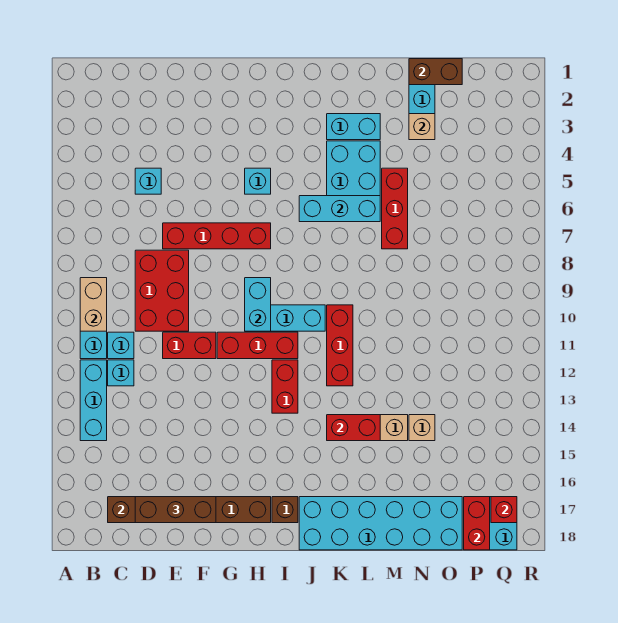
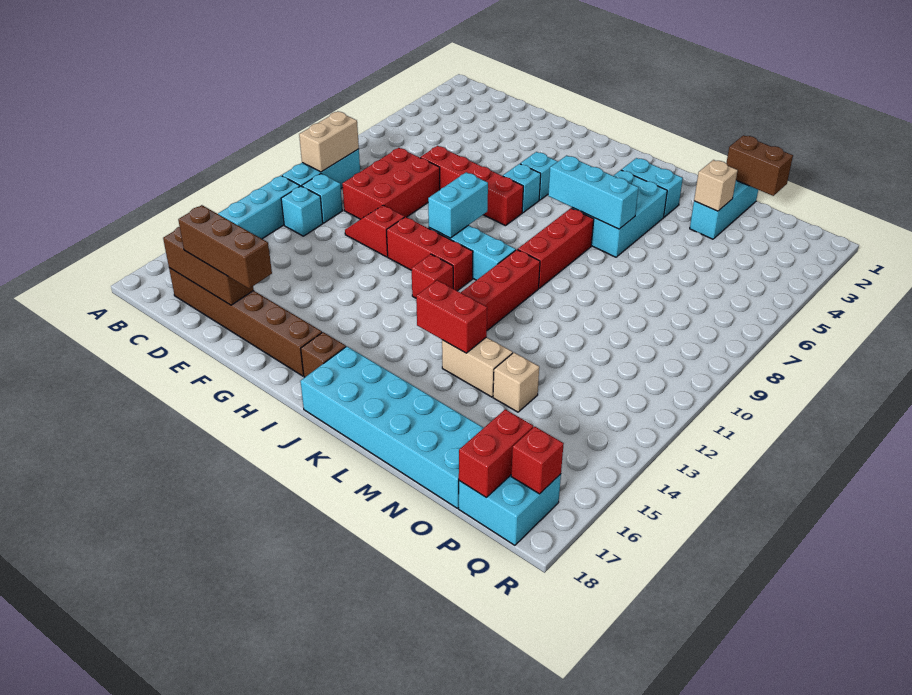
cyan 1x1 brick [135,168,161,194] -> cyan 1x1 brick moved to [503,164,541,213]
red 1x2 brick [163,332,216,359] -> red 1x2 slope [345,205,404,257]
red 1x2 brick [272,360,298,413] -> red 1x1 brick [411,254,453,298]
red 1x3 brick [382,168,408,249] -> red 1x3 brick moved to [518,208,594,288]

